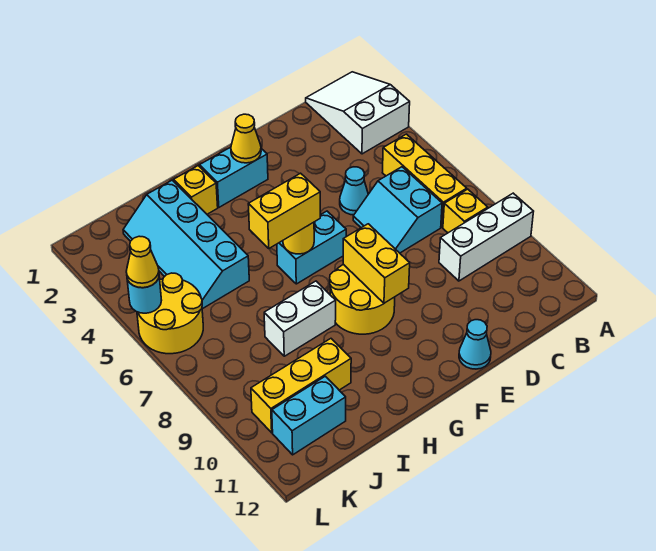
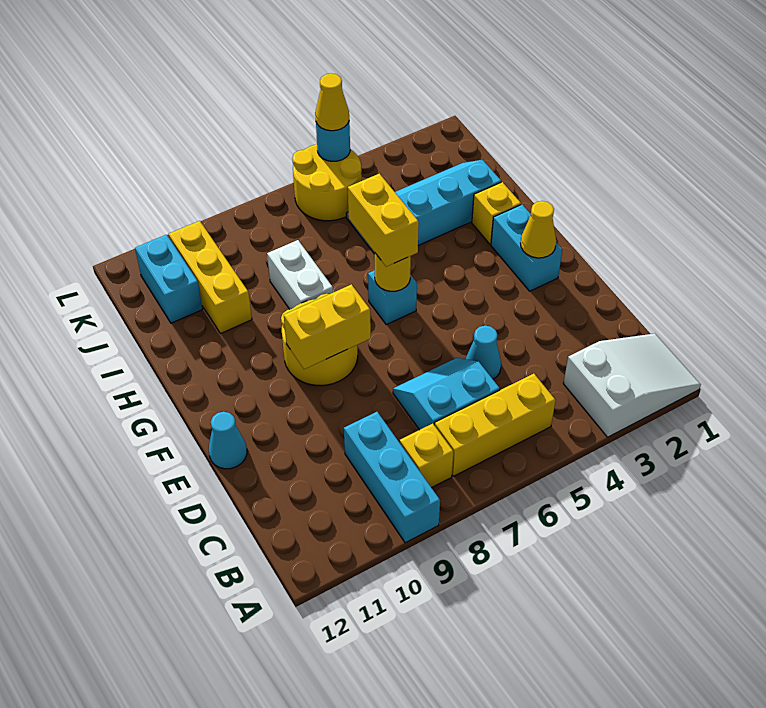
white 1x3 brick [439,193,534,281] -> cyan 1x3 brick [344,412,440,543]
cyan 1x2 brick [277,211,346,284] -> cyan 1x1 brick [368,270,417,325]

